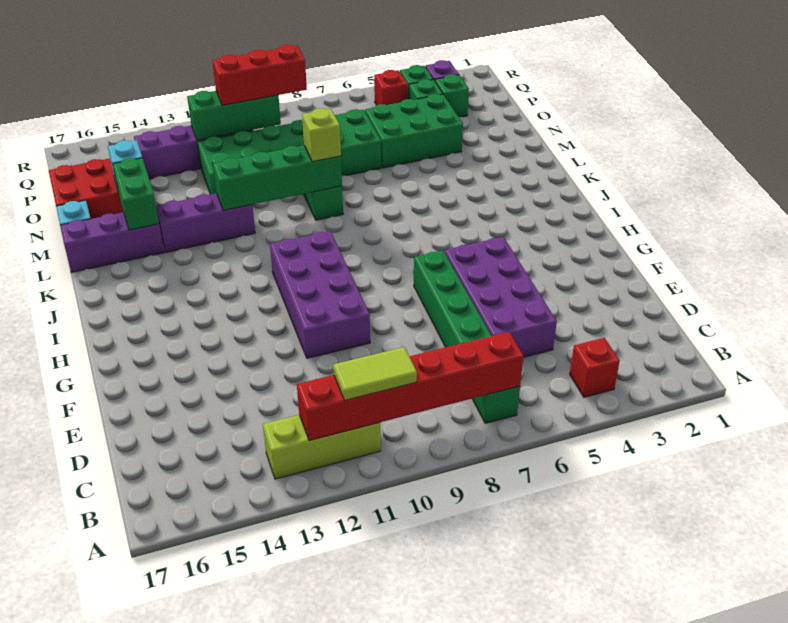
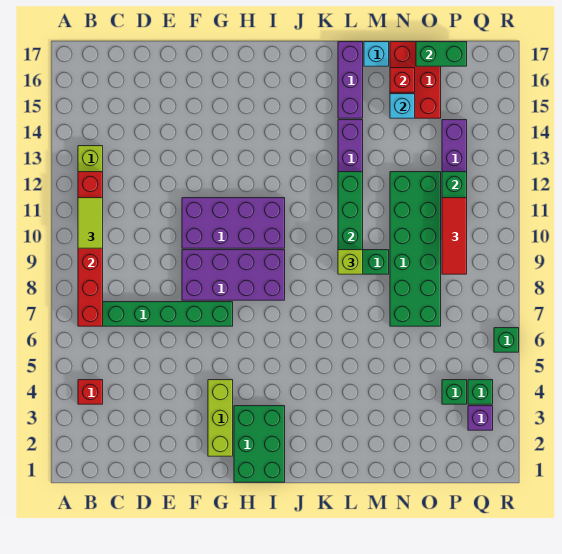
purple 2x4 brick [445,237,557,357] -> purple 2x4 brick moved to [182,250,285,300]
none -> lime 1x3 brick [208,380,233,456]
green 1x2 brick [113,158,159,230] -> green 1x2 brick moved to [416,42,467,66]
green 2x3 brick [365,94,463,168] -> green 2x3 brick moved to [234,406,285,482]
green 1x1 brick [435,74,469,117] -> green 1x1 brick moved to [494,328,519,352]
red 1x3 brick [212,45,307,105] -> red 1x3 tile [442,198,467,274]
red 1x1 brick [374,70,407,105] -> red 1x1 brick moved to [390,68,415,92]

